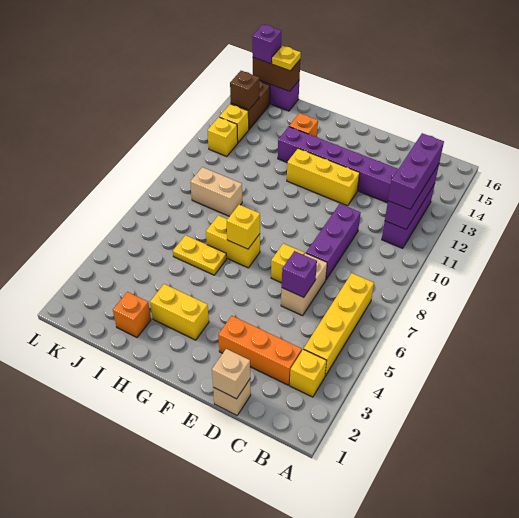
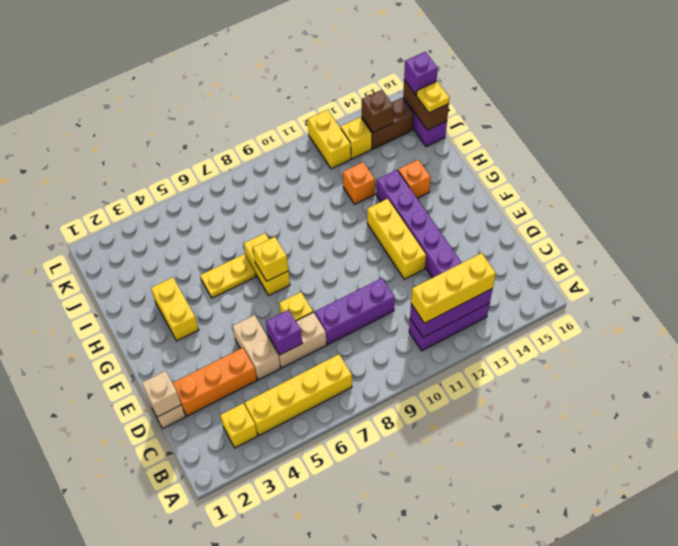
purple 1x3 brick [388,133,444,209] -> yellow 1x3 brick [411,253,496,323]
orange 1x3 brick [218,316,302,385] -> orange 1x3 brick turned to [173,348,257,416]
yellow 1x2 plate [173,235,227,275] -> yellow 1x2 plate turned to [200,254,256,298]
orange 1x1 brick [113,292,151,337] -> orange 1x1 brick moved to [343,162,375,204]
tan 1x2 brick [190,167,242,216] -> tan 1x2 brick moved to [232,315,280,380]
yellow 1x1 brick [208,117,238,156] -> yellow 1x2 brick [308,110,351,169]

